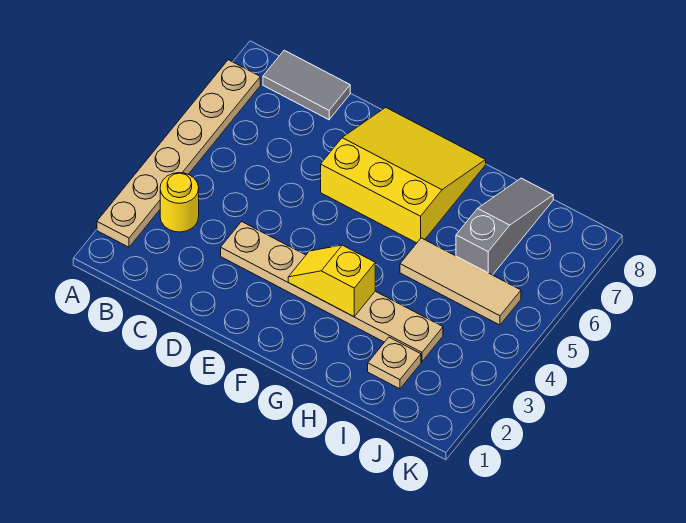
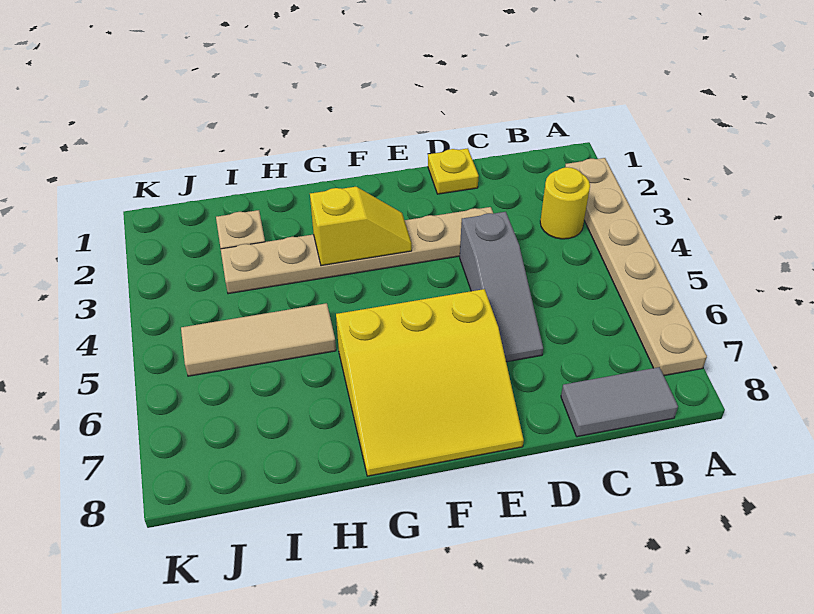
none -> yellow 1x1 plate [428,148,479,194]
grey 1x3 slope [456,178,553,275] -> grey 1x3 slope moved to [460,212,543,362]

